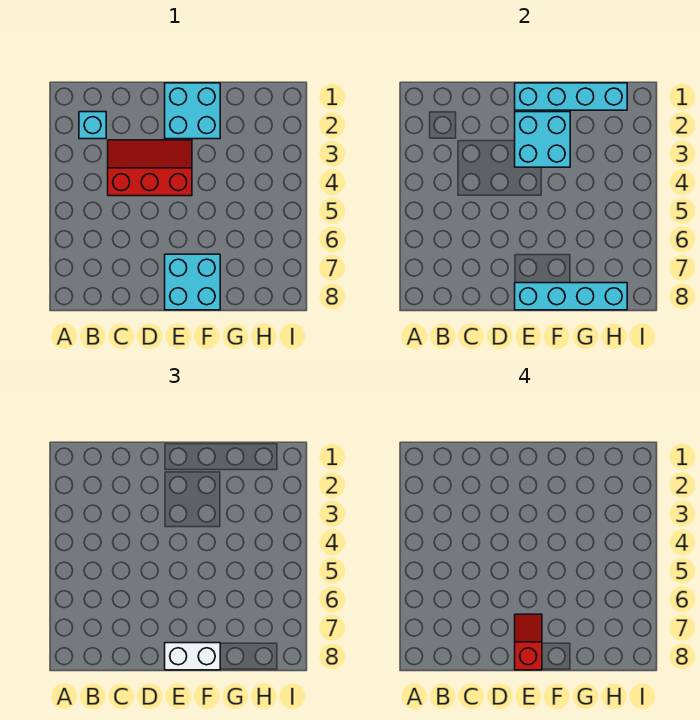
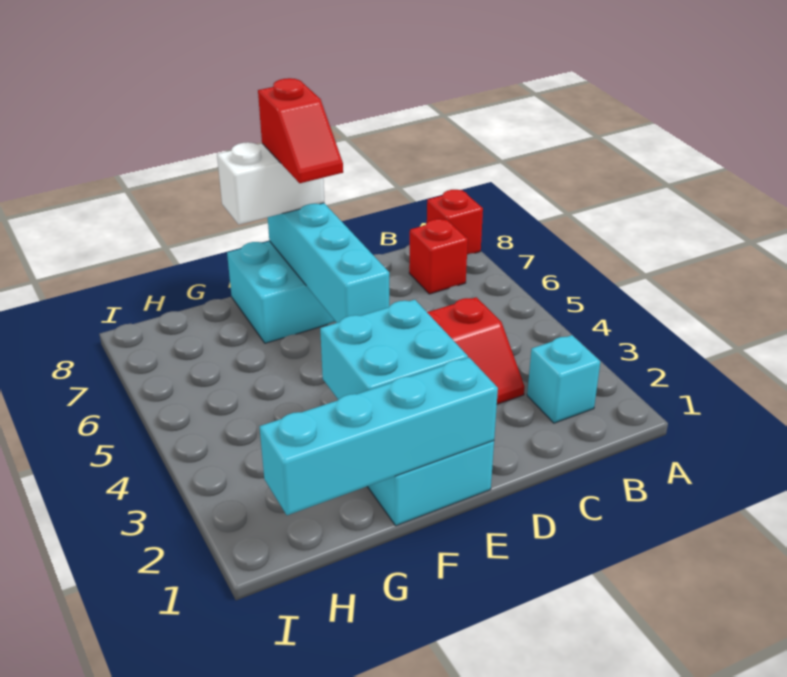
none -> red 1x1 brick [427,190,483,254]
none -> red 1x1 brick [409,219,468,294]
cyan 1x4 brick [515,283,627,310] -> cyan 1x4 brick turned to [268,203,389,323]

